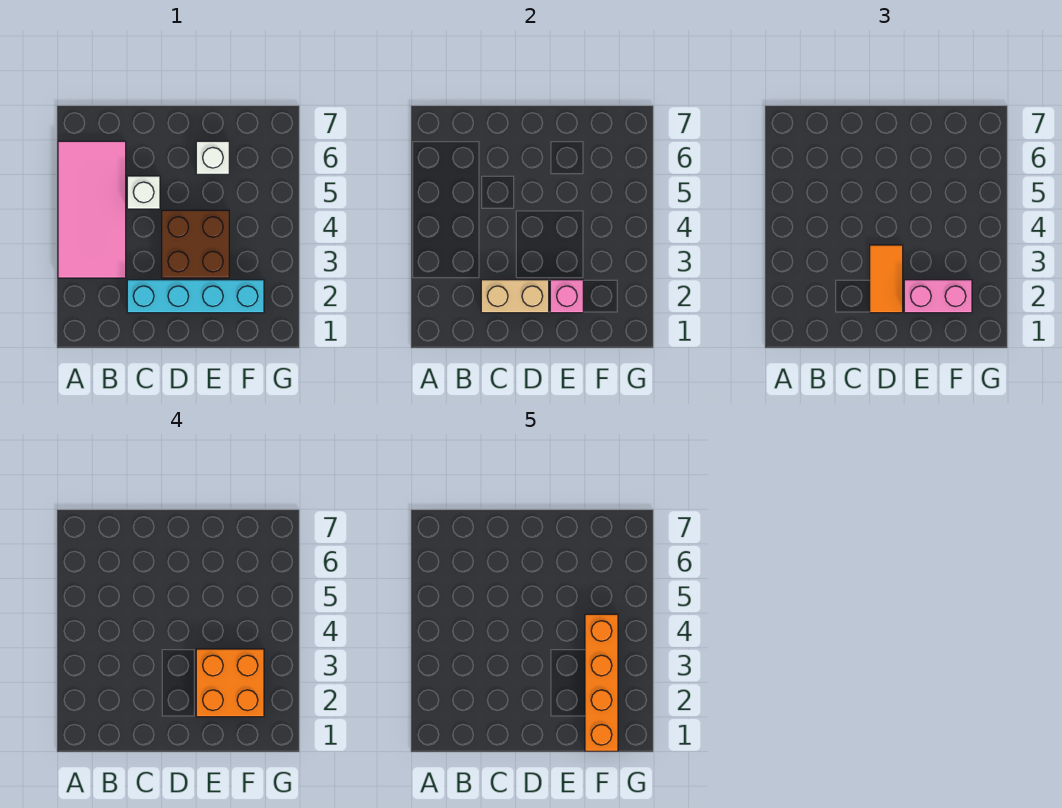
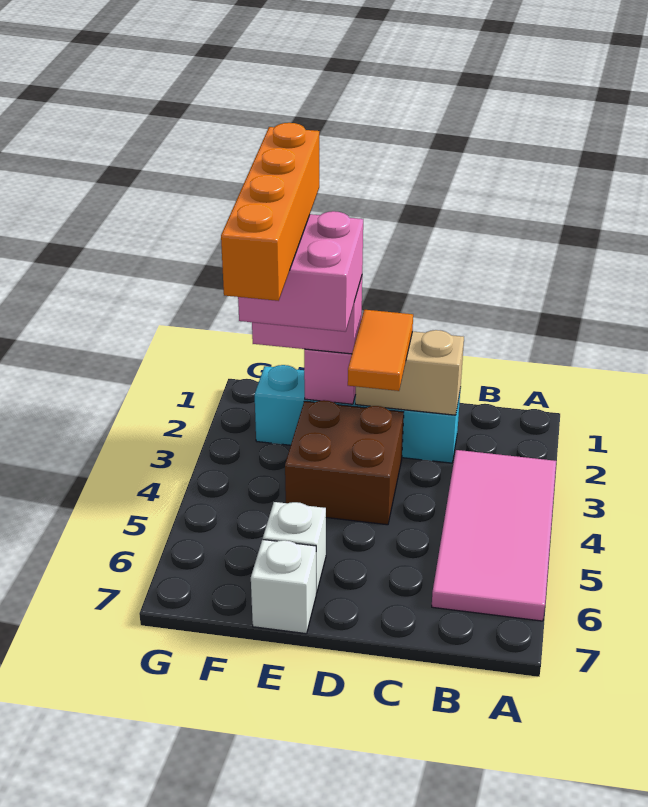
white 1x1 brick [127,176,160,209] -> white 1x1 brick moved to [251,539,316,634]
orange 2x2 brick [196,649,264,717] -> pink 2x2 brick [238,211,363,332]

